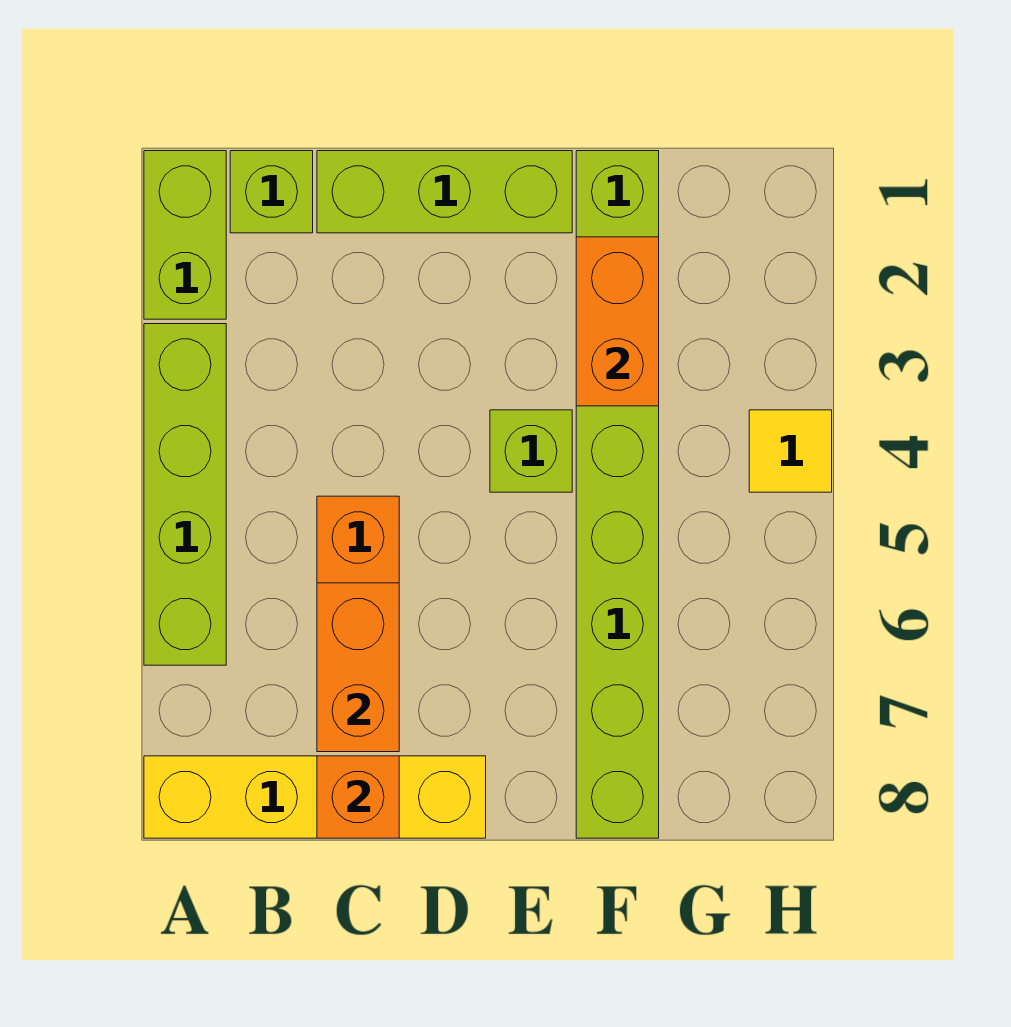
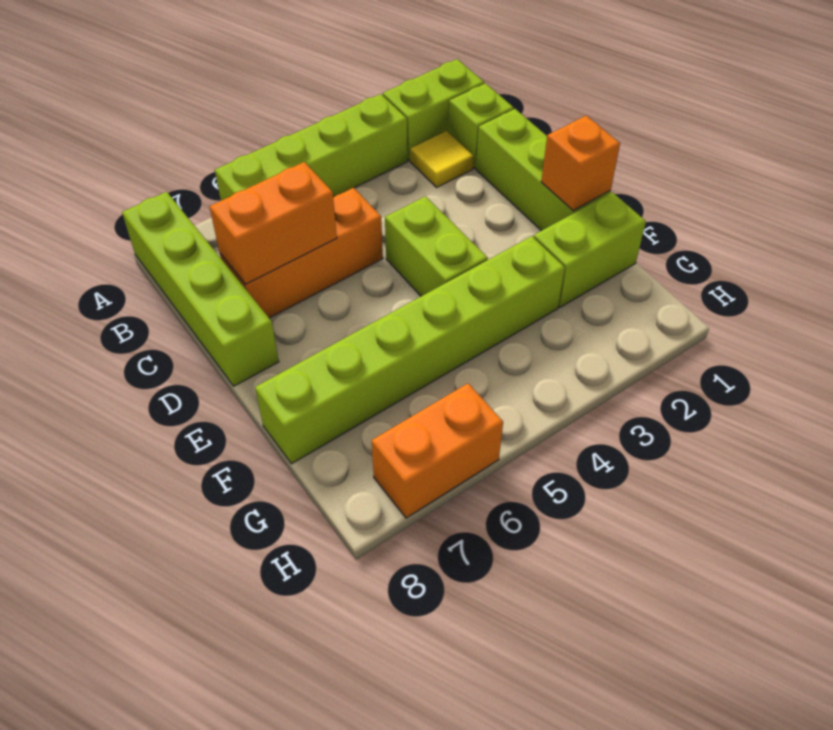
yellow 1x4 brick [144,756,486,838] -> lime 1x4 brick [122,192,279,386]
orange 1x1 brick [317,756,399,838] -> orange 1x1 brick moved to [541,116,620,211]
lime 1x1 brick [490,410,572,492] -> lime 1x2 brick [385,196,488,296]
orange 1x2 brick [576,237,659,406] -> orange 1x2 brick moved to [372,383,503,518]
yellow 1x1 tile [749,410,832,492] -> yellow 1x1 tile moved to [410,131,474,187]

